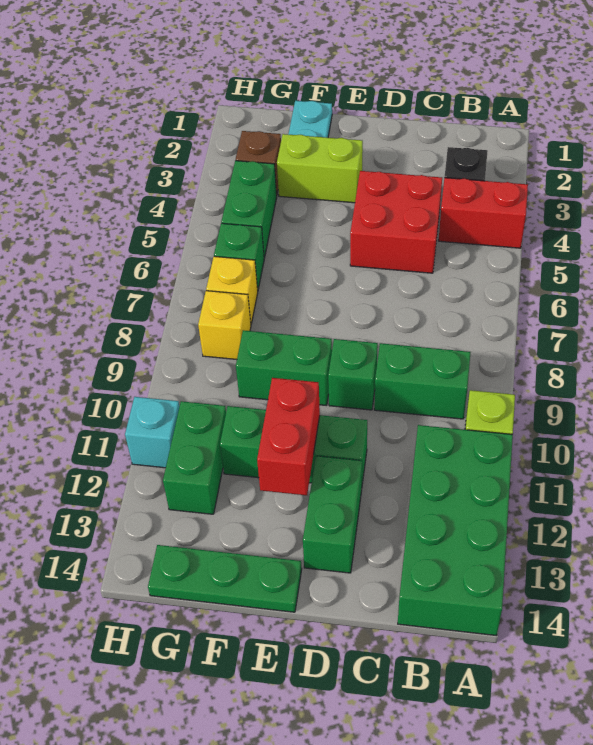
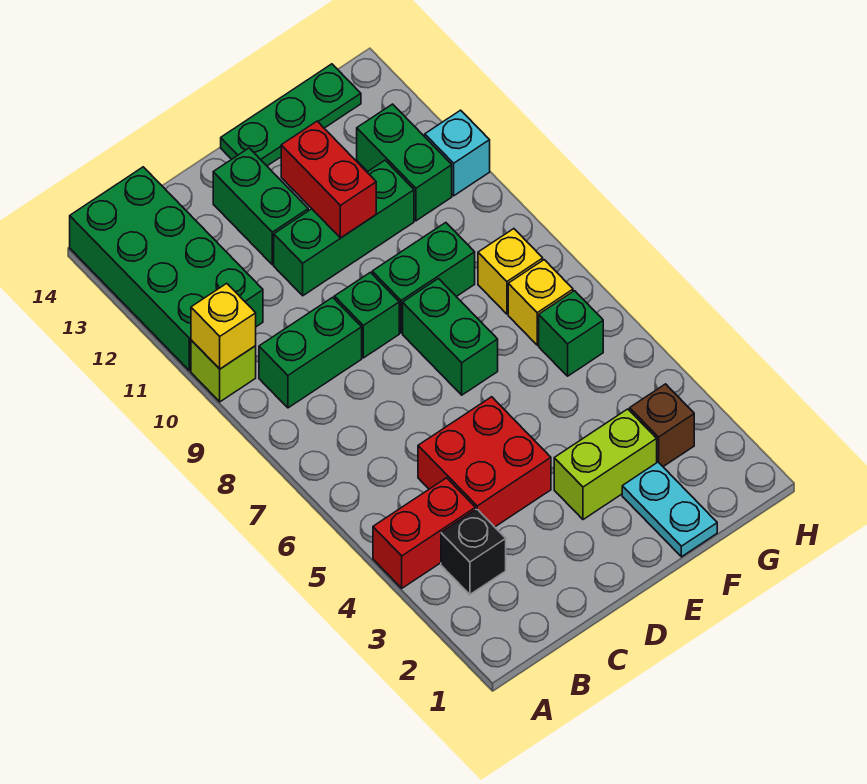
none -> yellow 1x1 brick [191,283,256,369]
green 1x2 brick [221,161,277,258] -> green 1x2 brick moved to [403,279,498,395]

